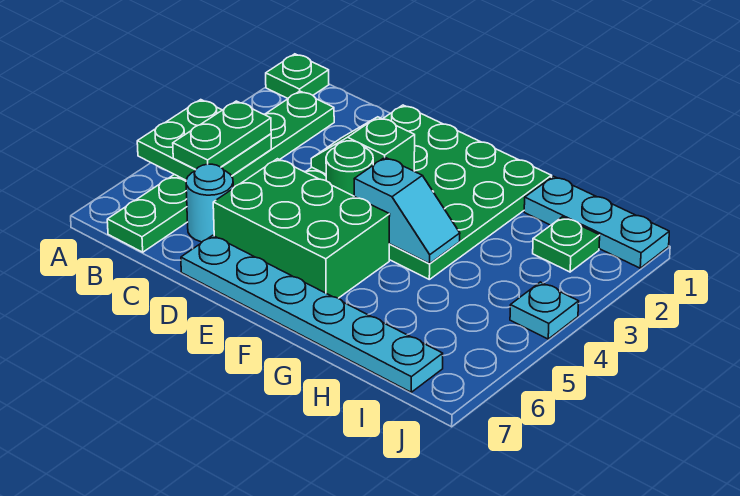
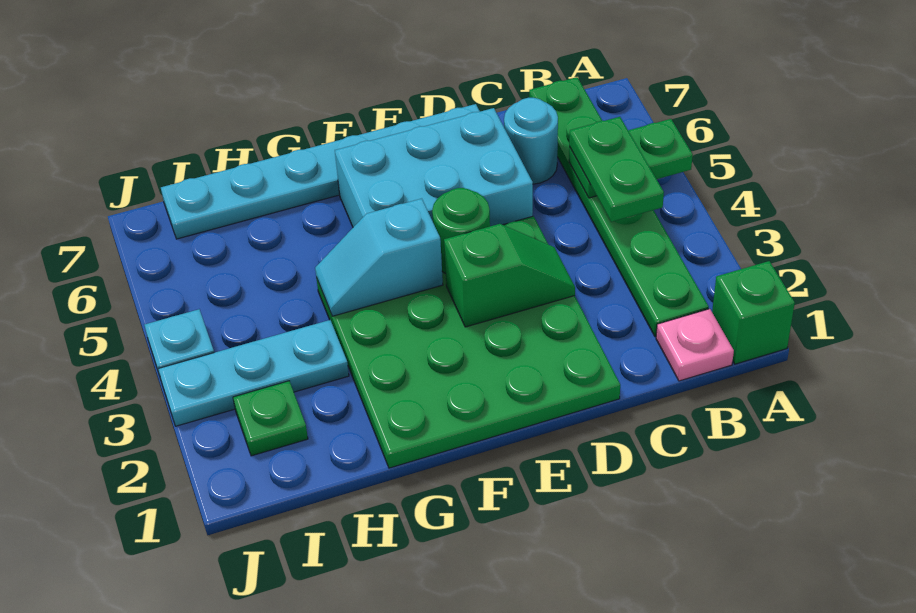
green 1x1 plate [266,54,329,98] -> green 1x1 brick [712,261,795,364]
green 2x2 plate [137,100,271,180] -> green 1x2 plate [569,119,693,198]
none -> pink 1x1 plate [656,309,734,381]
green 2x3 brick [213,159,390,298] -> cyan 2x3 brick [335,108,533,227]
cyan 1x3 plate [524,176,669,268] -> cyan 1x3 plate moved to [158,320,349,426]

